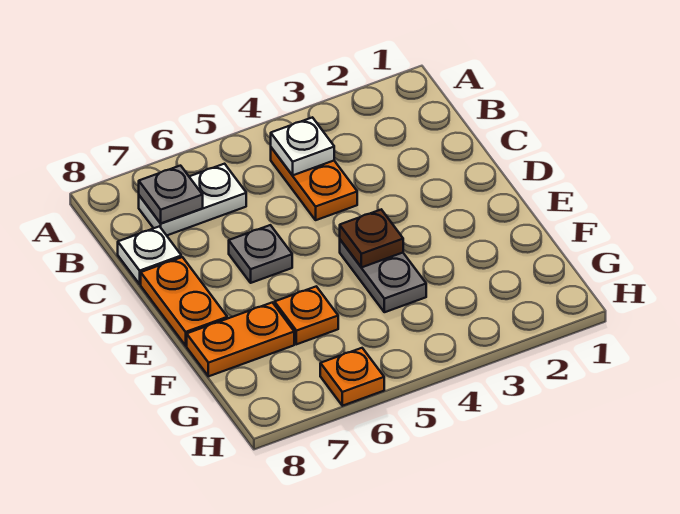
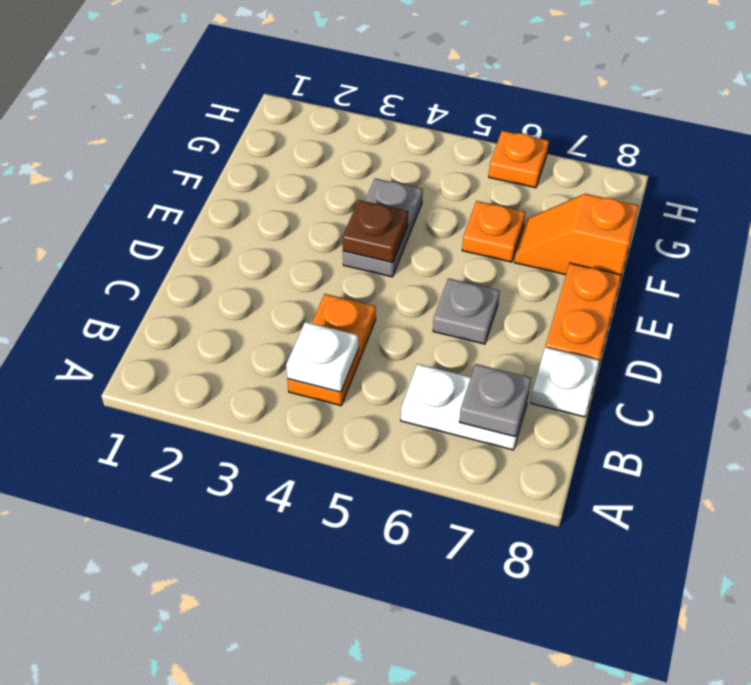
orange 1x2 plate [187,302,294,376] -> orange 1x2 slope [514,194,638,275]

